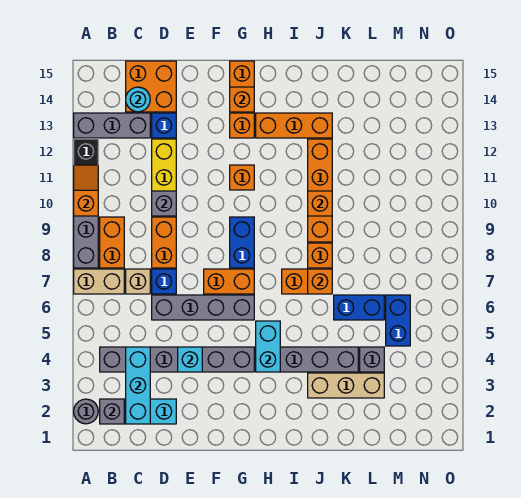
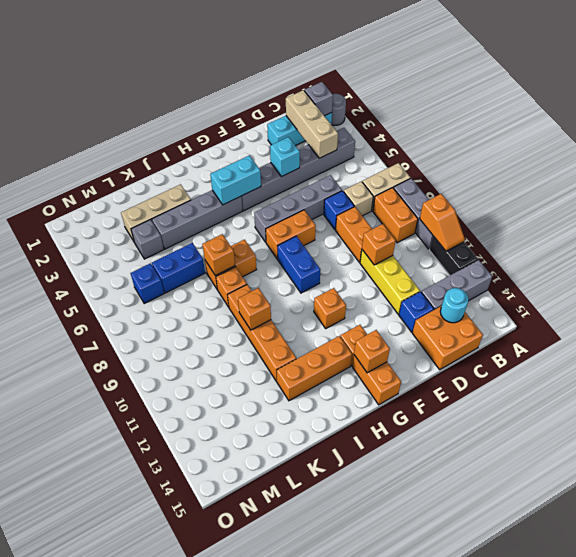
cyan 1x3 brick [126,347,150,424] -> tan 1x3 brick [286,90,338,158]
grey 1x1 brick [152,191,176,216] -> orange 1x1 brick [362,224,396,265]
cyan 1x2 brick [256,321,280,372] -> cyan 1x2 brick turned to [210,155,261,205]
blue 1x2 brick [386,295,410,346] -> blue 1x1 brick [130,263,164,304]

